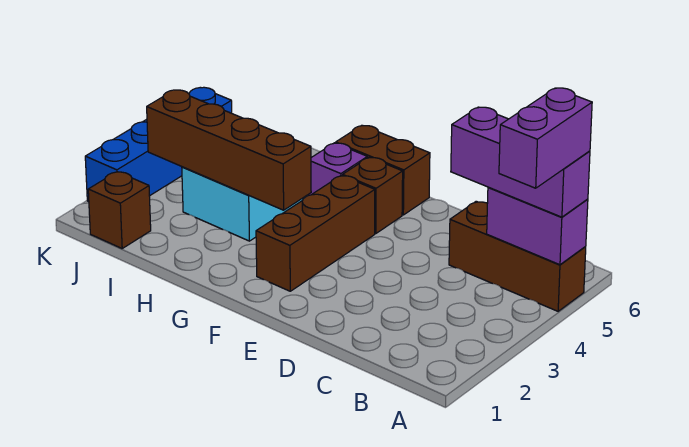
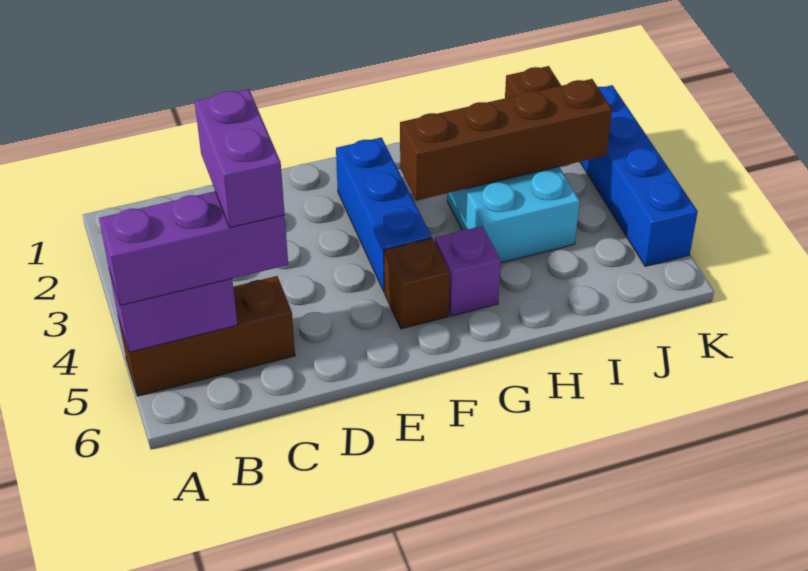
purple 1x2 brick [499,88,592,188] -> purple 1x2 brick moved to [195,89,285,228]
brown 1x3 brick [256,175,375,291] -> blue 1x3 brick [336,137,432,292]
brown 1x2 brick [336,126,430,215] -> none

